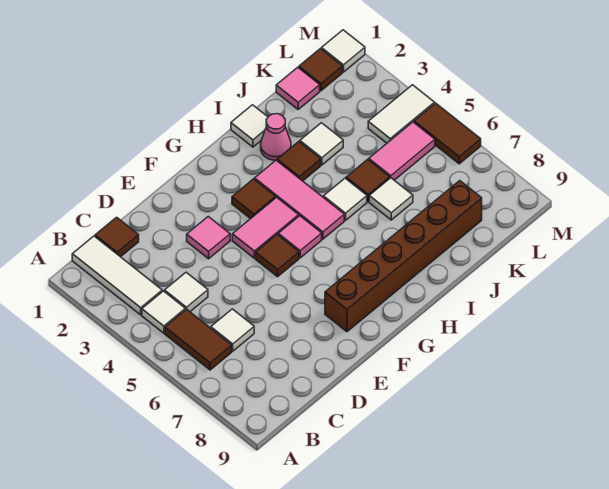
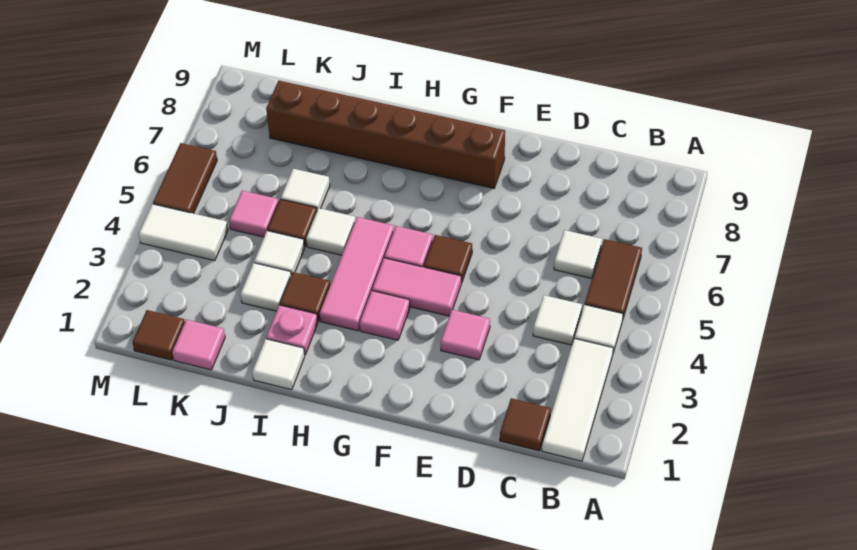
brown 1x1 tile [232,179,276,219] -> pink 1x1 tile [360,291,410,340]
pink 1x1 cone [261,114,291,160] -> pink 1x1 plate [266,305,318,355]
pink 1x2 tile [369,122,435,180] -> pink 1x1 tile [229,191,279,237]
white 1x1 tile [322,30,365,72] -> white 1x1 tile moved to [254,231,305,274]

